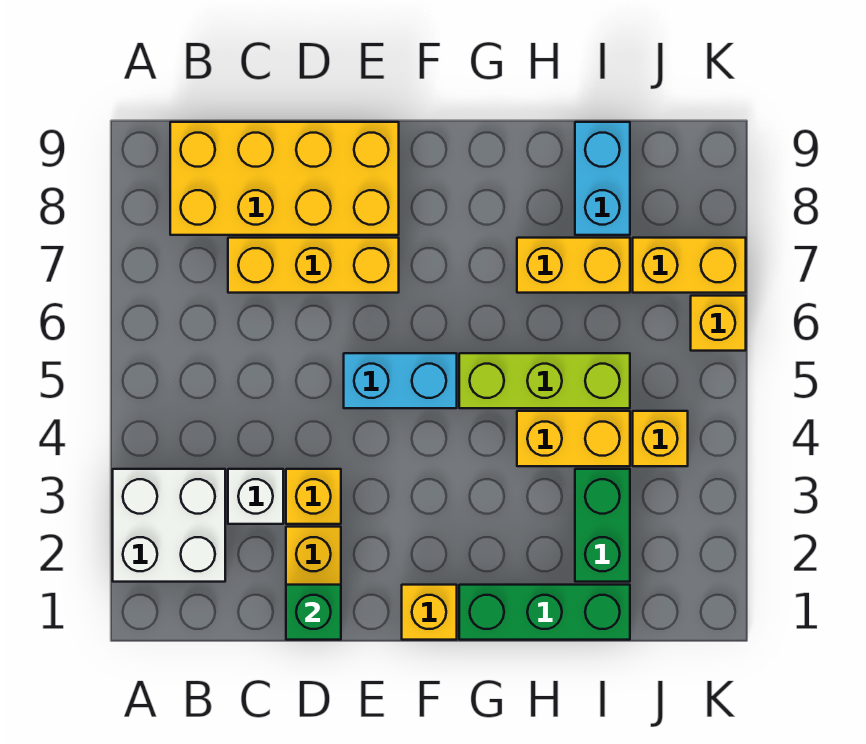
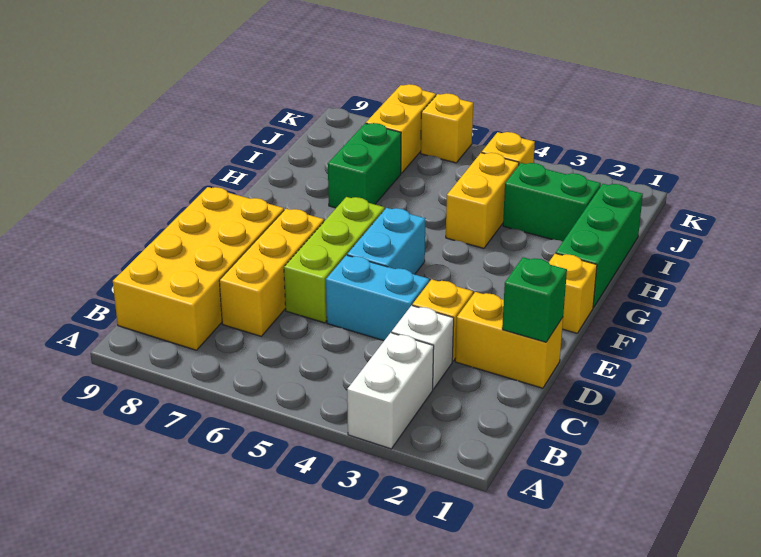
white 2x2 brick [113,469,225,582] -> white 1x2 brick [347,333,434,449]
lime 1x3 brick [459,353,630,408] -> lime 1x3 brick moved to [284,197,385,323]
yellow 1x2 brick [517,238,630,293] -> green 1x2 brick [328,123,401,208]
cyan 1x2 brick [575,122,630,235] -> cyan 1x2 brick moved to [326,255,429,341]

